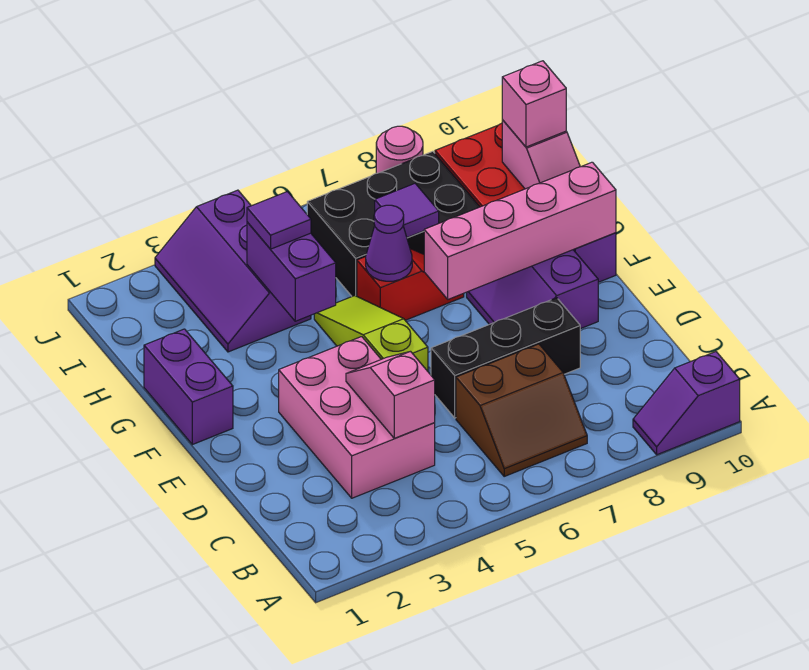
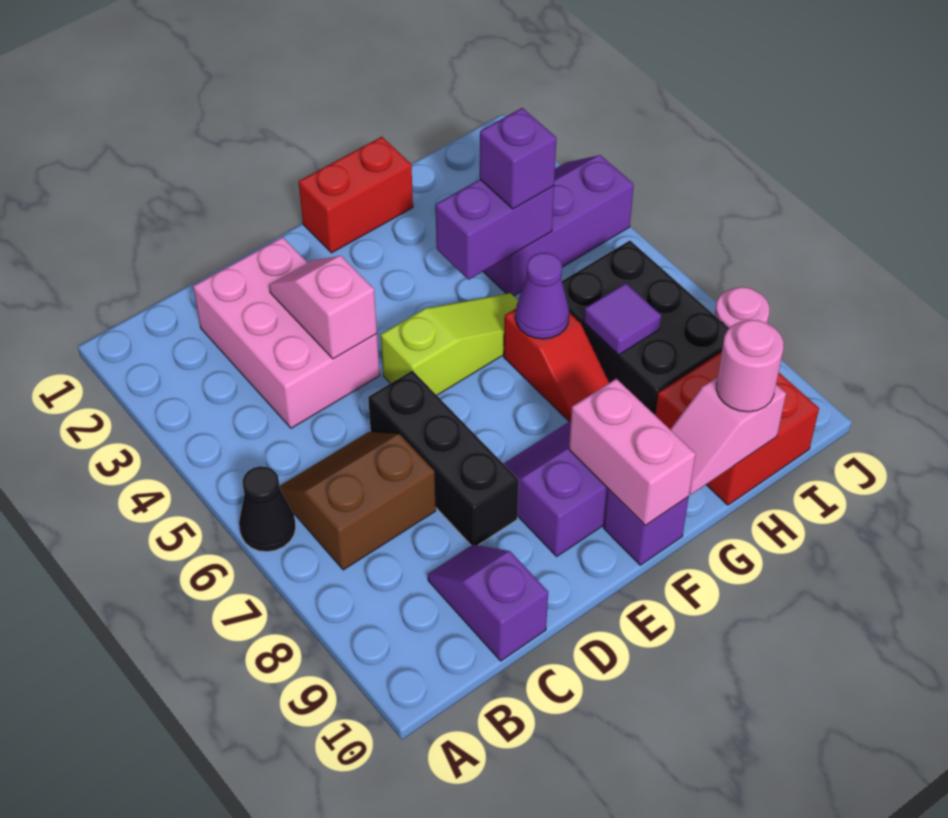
none -> black 1x1 cone [239,466,296,552]
purple 1x2 slope [633,352,740,455] -> purple 1x2 slope moved to [428,544,548,661]
brown 2x2 slope [456,344,587,476] -> brown 2x2 slope turned to [280,432,436,570]
pink 2x3 brick [279,337,435,498] -> pink 2x3 brick turned to [193,237,380,428]
pink 1x2 slope [346,351,435,438] -> pink 1x2 slope turned to [269,256,377,359]
purple 1x2 brick [144,329,233,445] -> red 1x2 brick [299,137,413,253]
pink 1x4 brick [424,162,616,299] -> pink 1x2 brick [569,379,695,525]
purple 1x1 tile [247,192,311,249] -> purple 1x1 brick [480,108,556,209]
pink 1x1 brick [502,61,566,147] -> pink 1x1 round brick [716,320,784,412]

